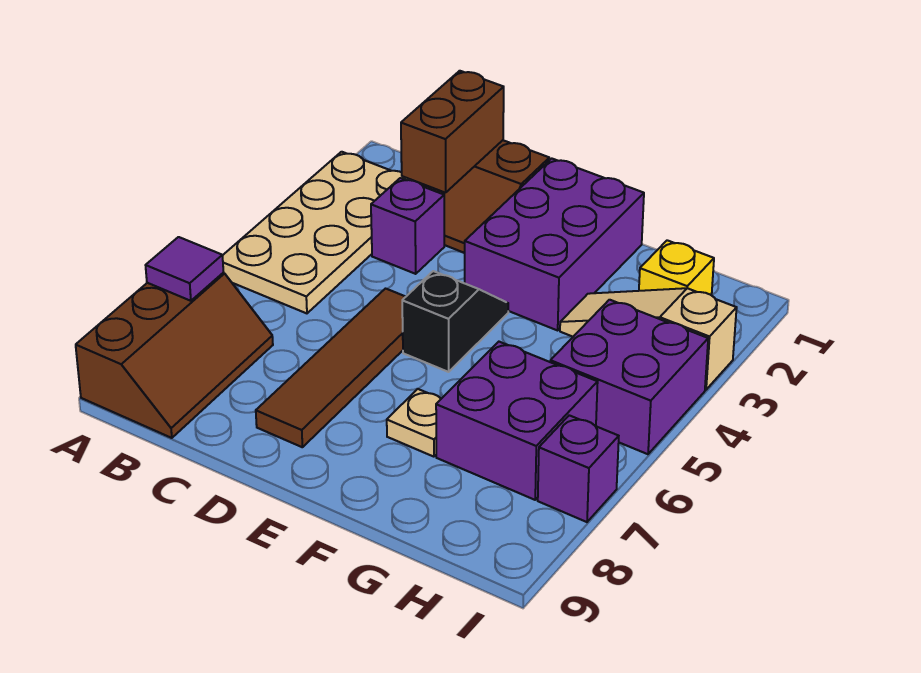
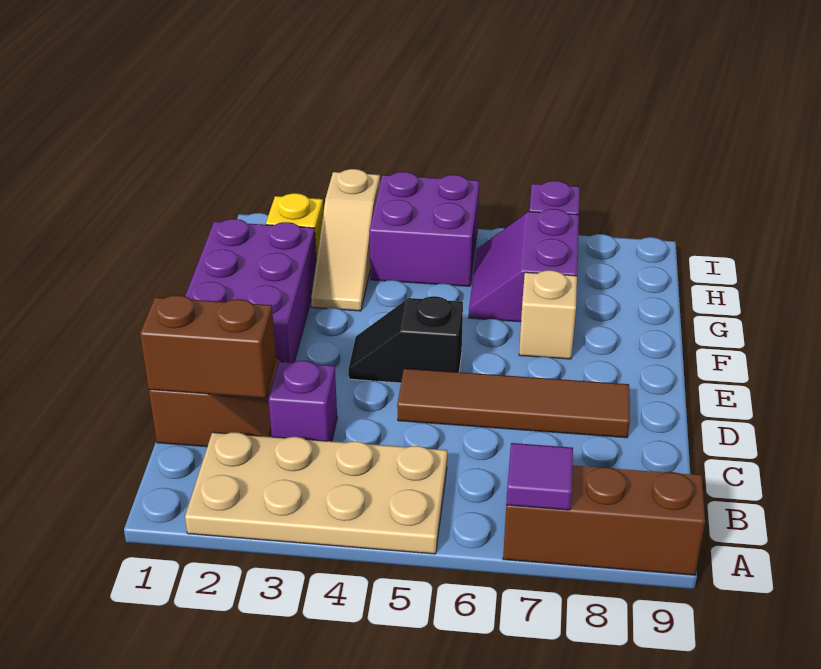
purple 2x3 brick [465,159,644,330] -> purple 2x3 brick turned to [185,219,316,363]
tan 1x1 plate [387,389,441,457] -> tan 1x1 brick [519,270,577,359]
purple 2x2 brick [436,342,598,500] -> purple 2x2 slope [469,209,579,322]

